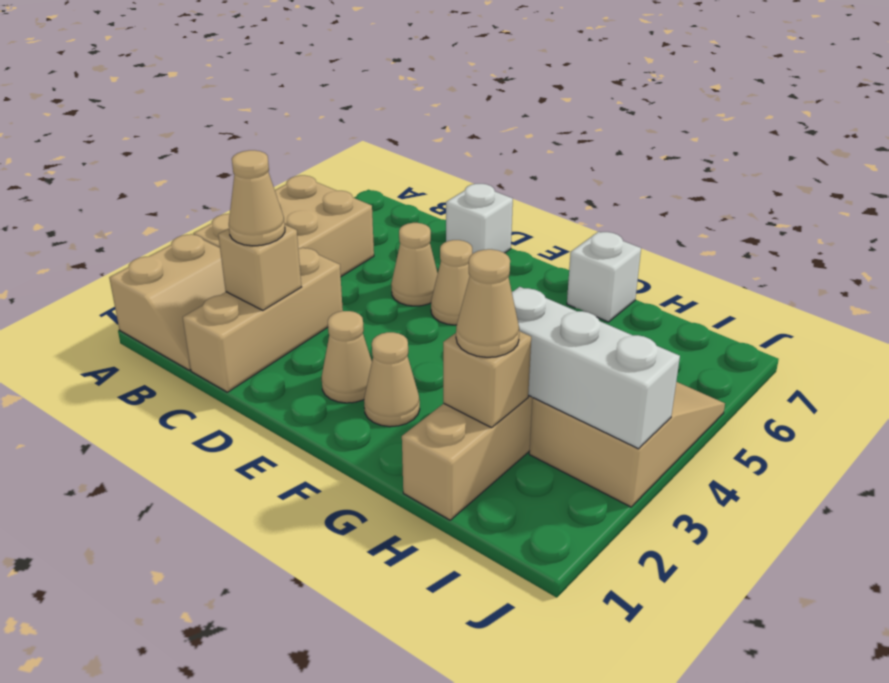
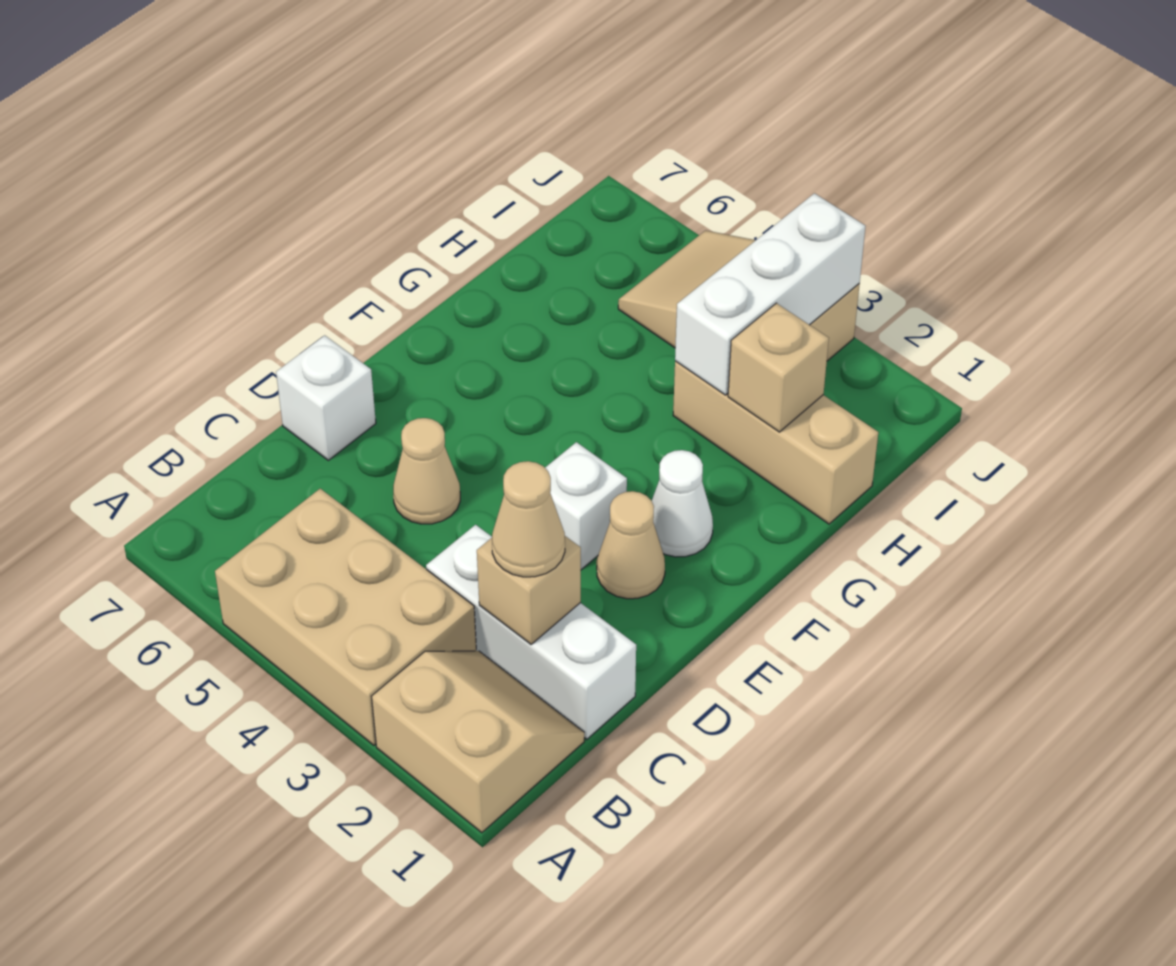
tan 1x3 brick [183,248,343,392] -> white 1x3 brick [426,525,636,739]
tan 1x1 cone [431,240,472,325] -> none
tan 1x1 cone [364,332,420,427] -> white 1x1 cone [652,450,713,557]
white 1x1 brick [567,232,641,322] -> white 1x1 brick moved to [545,442,627,570]
tan 1x1 cone [456,249,519,357] -> none

